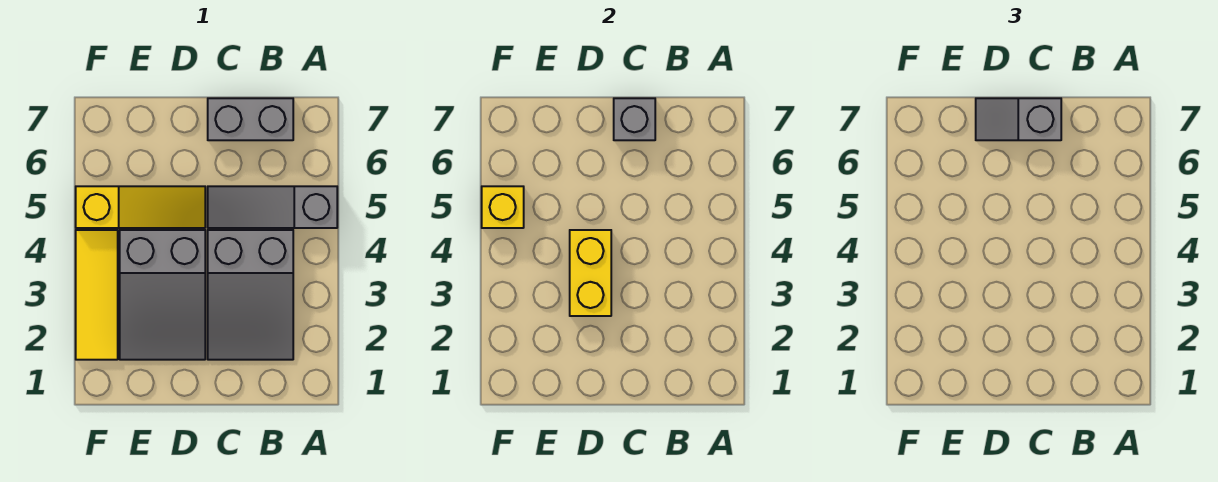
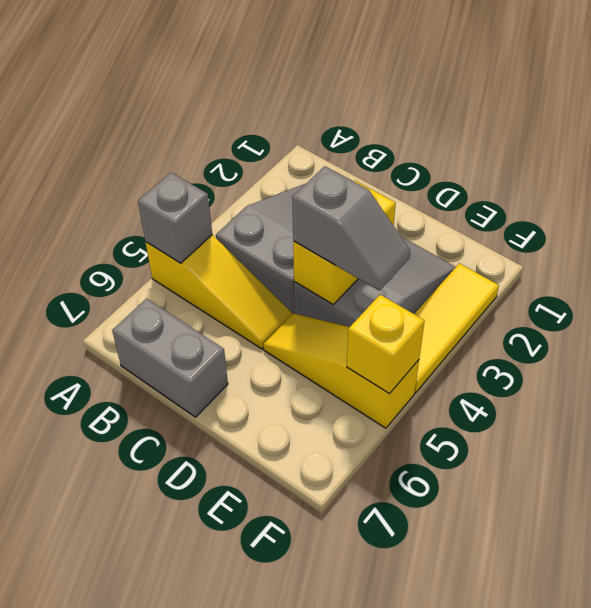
grey 1x3 slope [208,186,337,228] -> yellow 1x3 slope [146,235,291,349]
grey 1x1 brick [614,98,655,140] -> grey 1x1 brick moved to [138,172,212,263]
grey 1x2 slope [976,98,1061,140] -> grey 1x2 slope moved to [292,166,410,291]

